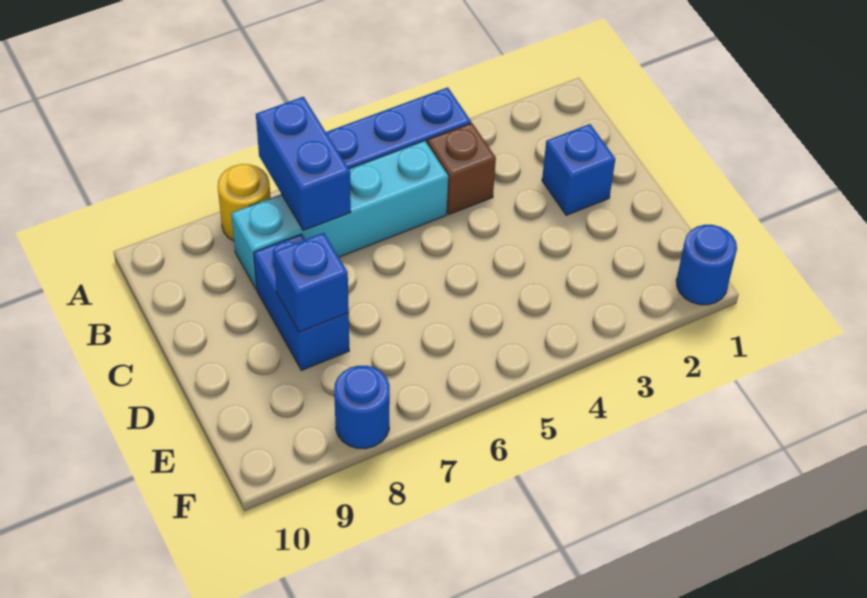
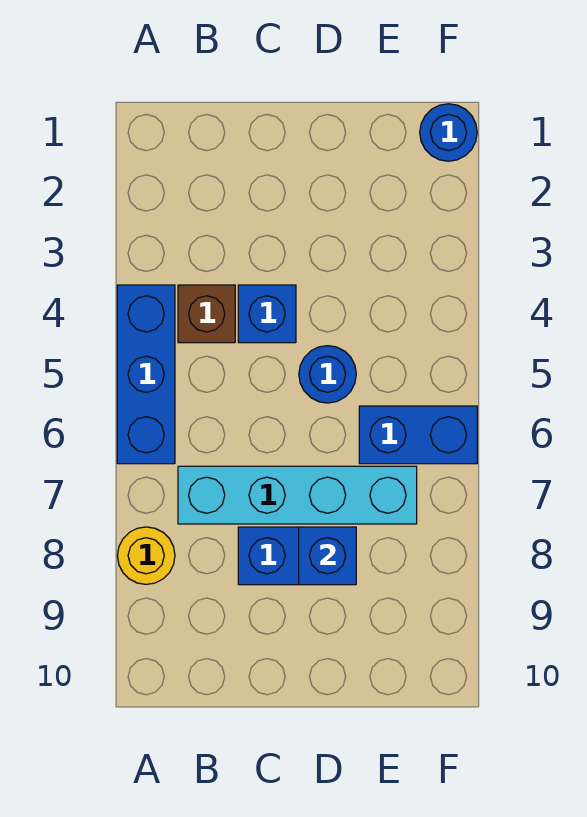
blue 1x2 brick [256,97,351,231] -> blue 1x2 brick moved to [359,406,477,464]
cyan 1x4 brick [231,141,448,289] -> cyan 1x4 brick turned to [178,466,417,524]
blue 1x1 brick [542,124,615,215] -> blue 1x1 brick moved to [238,285,296,343]
blue 1x1 round brick [334,366,390,449] -> blue 1x1 round brick moved to [299,346,356,403]

